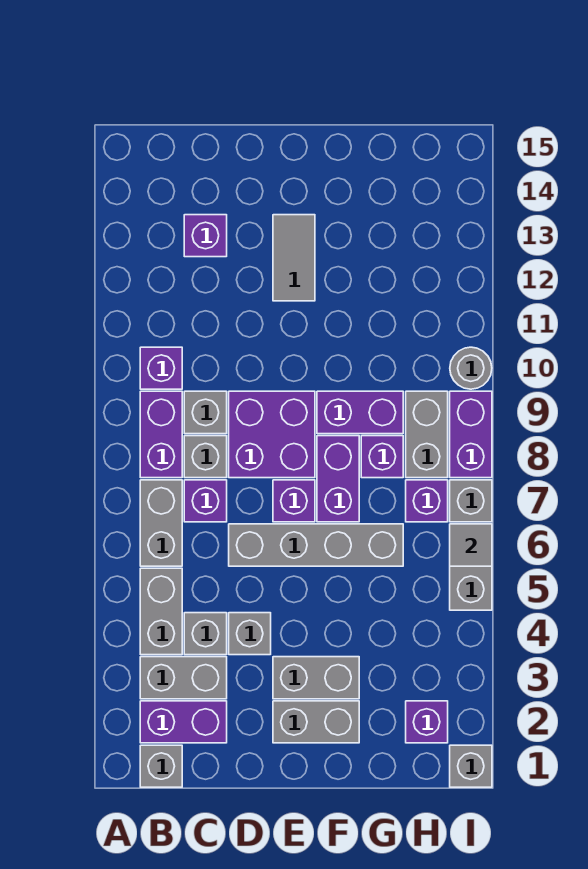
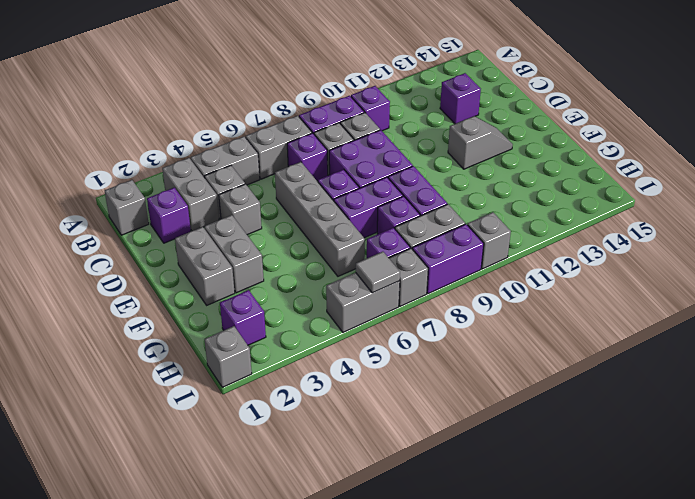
purple 1x2 brick [140,701,227,743] -> purple 1x1 brick [147,188,191,243]
grey 1x2 tile [273,215,315,301] -> grey 1x2 slope [448,116,513,169]
grey 1x1 round brick [450,347,492,389] -> grey 1x1 brick [467,212,511,269]

